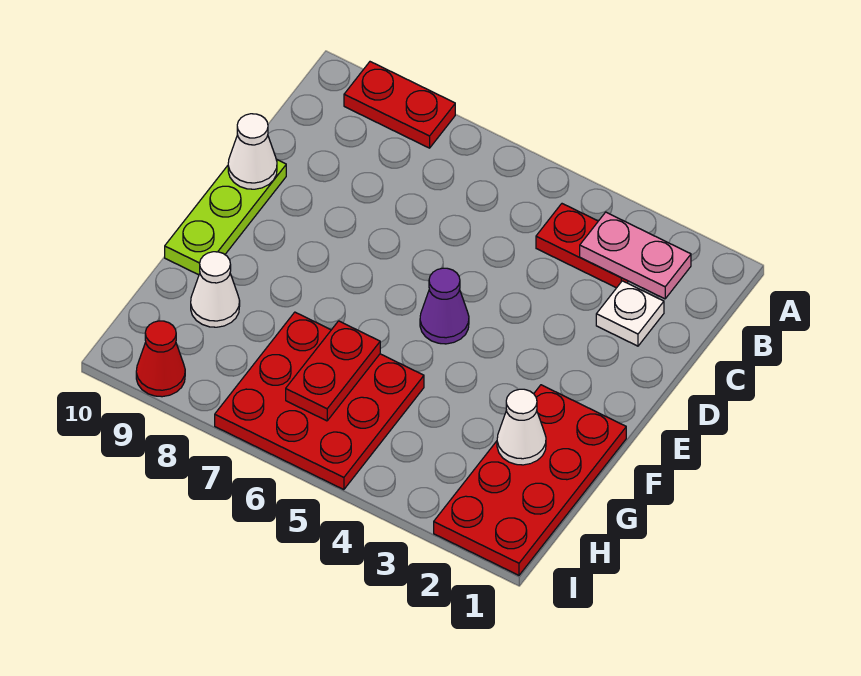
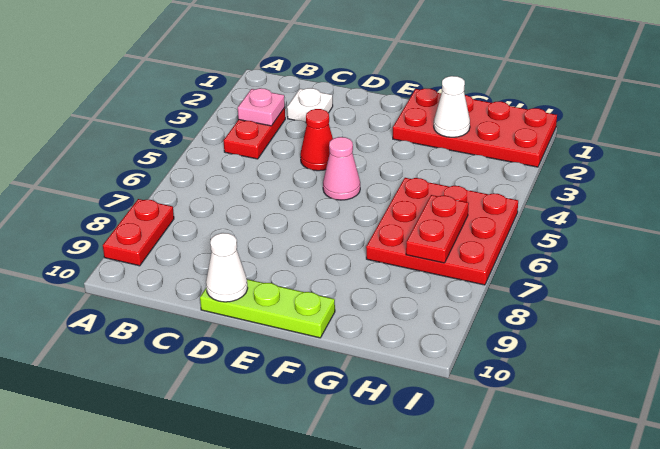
pink 1x2 plate [580,212,691,299] -> pink 1x1 plate [238,88,285,126]
purple 1x1 cone [420,268,469,344] -> pink 1x1 cone [323,137,360,200]
red 1x2 plate [286,321,380,421] -> red 1x2 plate turned to [406,195,469,263]
white 1x1 cone [191,252,240,327] -> none
red 1x1 cone [136,321,185,397] -> red 1x1 cone moved to [300,109,333,171]

